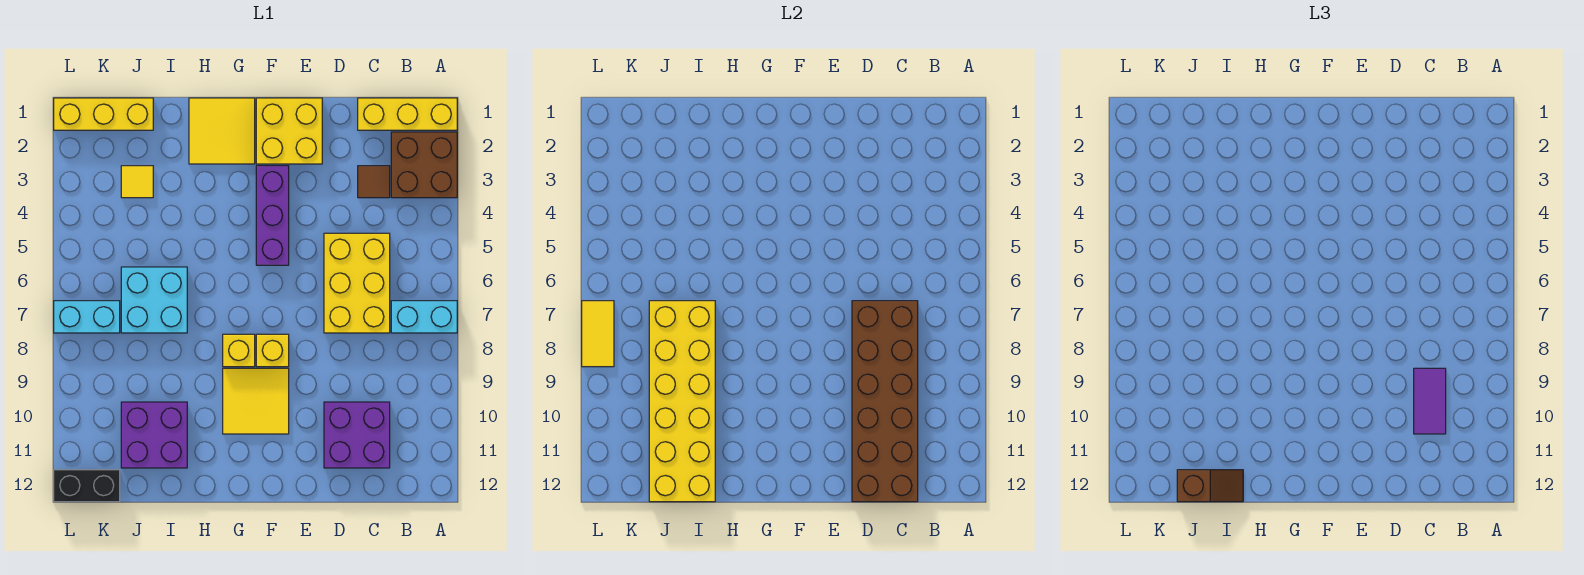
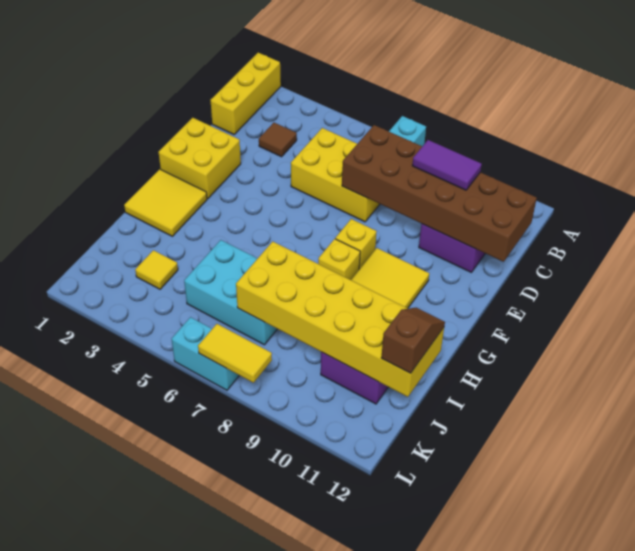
brown 2x2 brick [391,132,457,198] -> none
purple 1x3 brick [256,166,289,265] -> none
cyan 2x2 brick [121,267,187,333] -> cyan 2x3 brick [184,240,277,345]
yellow 1x3 brick [54,98,153,130] -> none
cyan 1x2 brick [54,301,120,333] -> cyan 1x2 brick turned to [172,317,239,390]
black 1x2 brick [54,470,120,502] -> none

